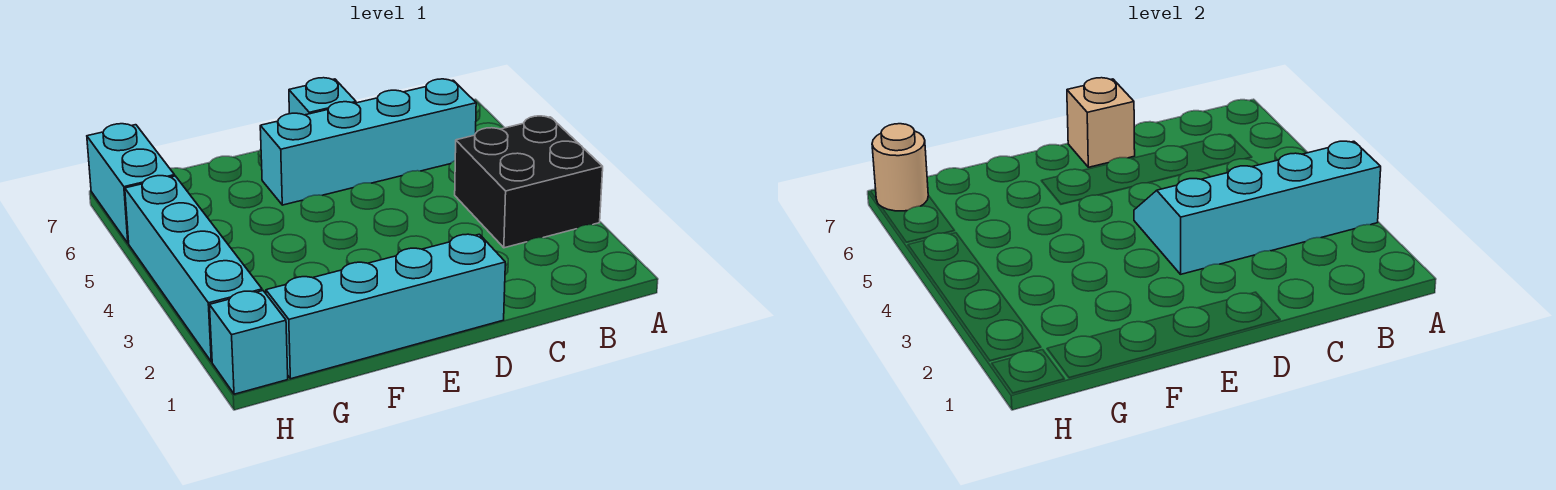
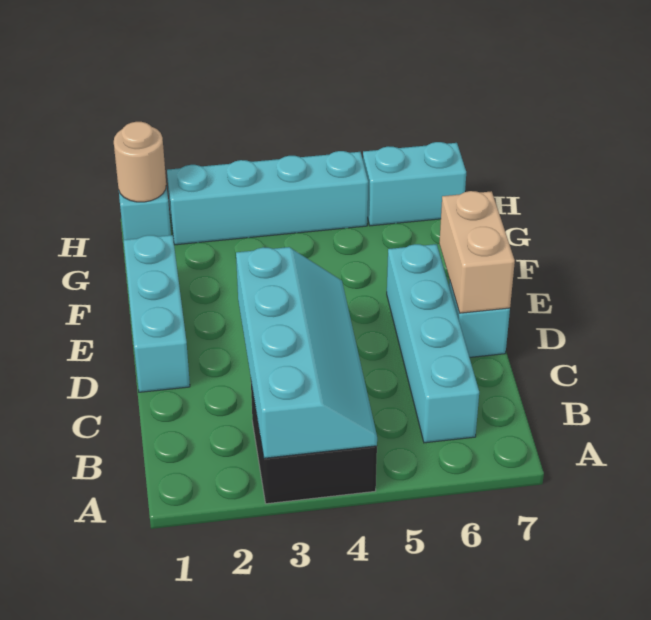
cyan 1x4 brick [266,234,505,379] -> cyan 1x3 brick [124,235,190,392]
tan 1x1 brick [1067,78,1135,167] -> tan 1x2 brick [439,191,515,313]
tan 1x1 round brick [872,124,928,211] -> tan 1x1 round brick moved to [114,122,166,202]

